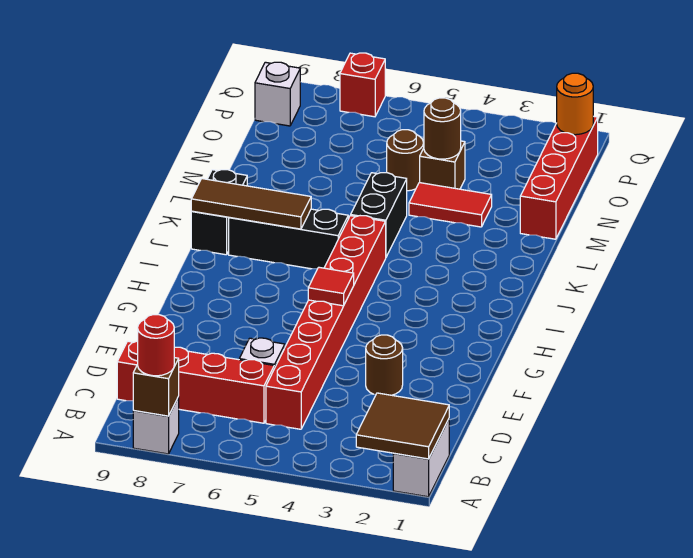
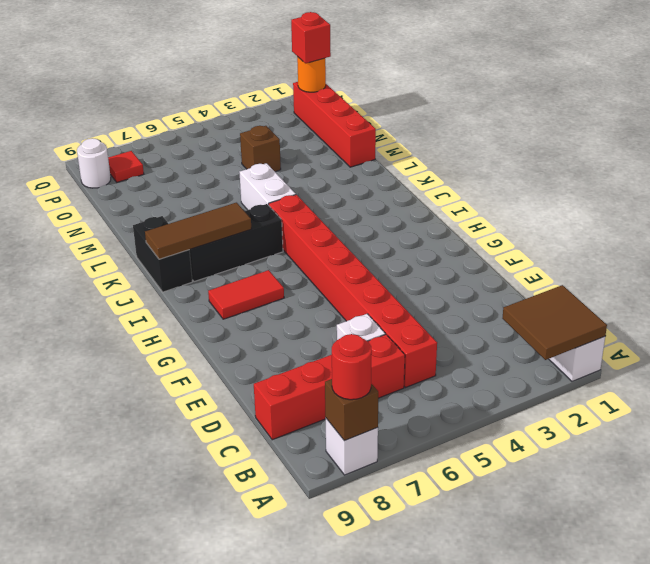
brown 1x1 round brick [366,335,403,395] -> none
red 1x1 tile [308,267,354,306] -> red 1x1 tile moved to [108,151,144,182]
black 1x2 brick [351,173,407,257] -> white 1x2 brick [239,163,296,210]
red 1x2 tile [409,183,492,227] -> red 1x2 tile moved to [208,270,284,319]
brown 1x1 round brick [424,98,461,159] -> none
brown 1x1 round brick [387,130,424,191] -> none
white 1x1 brick [255,62,300,126] -> white 1x1 round brick [77,138,111,188]
red 1x1 brick [340,53,385,117] -> red 1x1 brick moved to [291,12,331,63]

